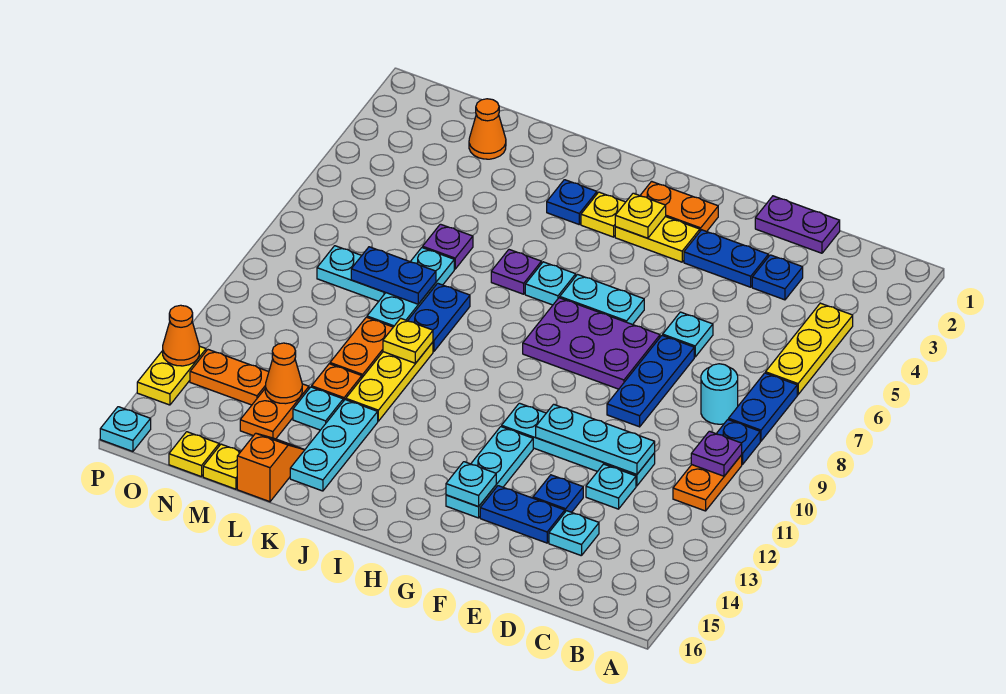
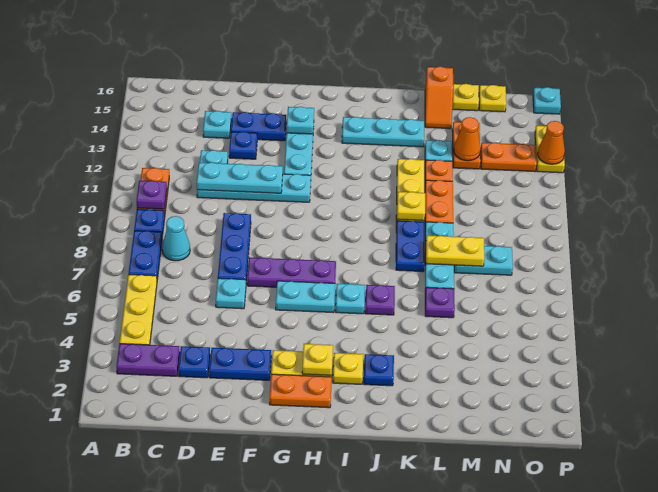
cyan 1x1 round brick [701,364,738,424] -> cyan 1x1 cone [162,216,190,261]
purple 1x2 plate [755,196,840,253] -> purple 1x2 plate moved to [116,344,180,376]
purple 2x3 plate [523,298,660,389] -> purple 1x3 plate [247,257,336,287]
cyan 1x3 plate [290,400,378,491] -> cyan 1x3 plate turned to [342,117,424,147]
blue 1x2 plate [351,247,436,304] -> yellow 1x2 plate [426,235,484,266]
orange 1x1 cone [469,99,506,159] -> none

